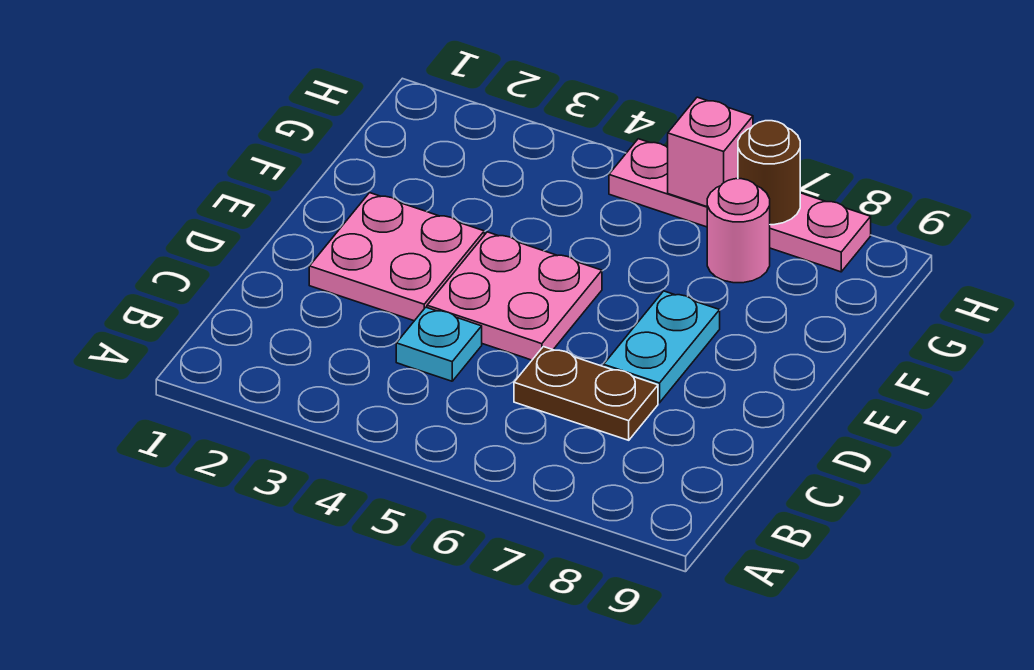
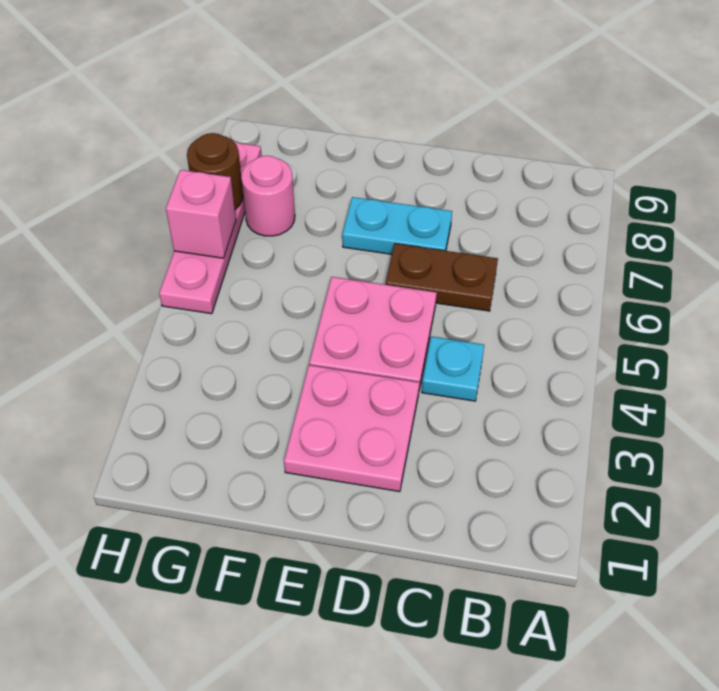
brown 1x2 plate [514,347,658,440] -> brown 1x2 plate turned to [386,244,498,311]

